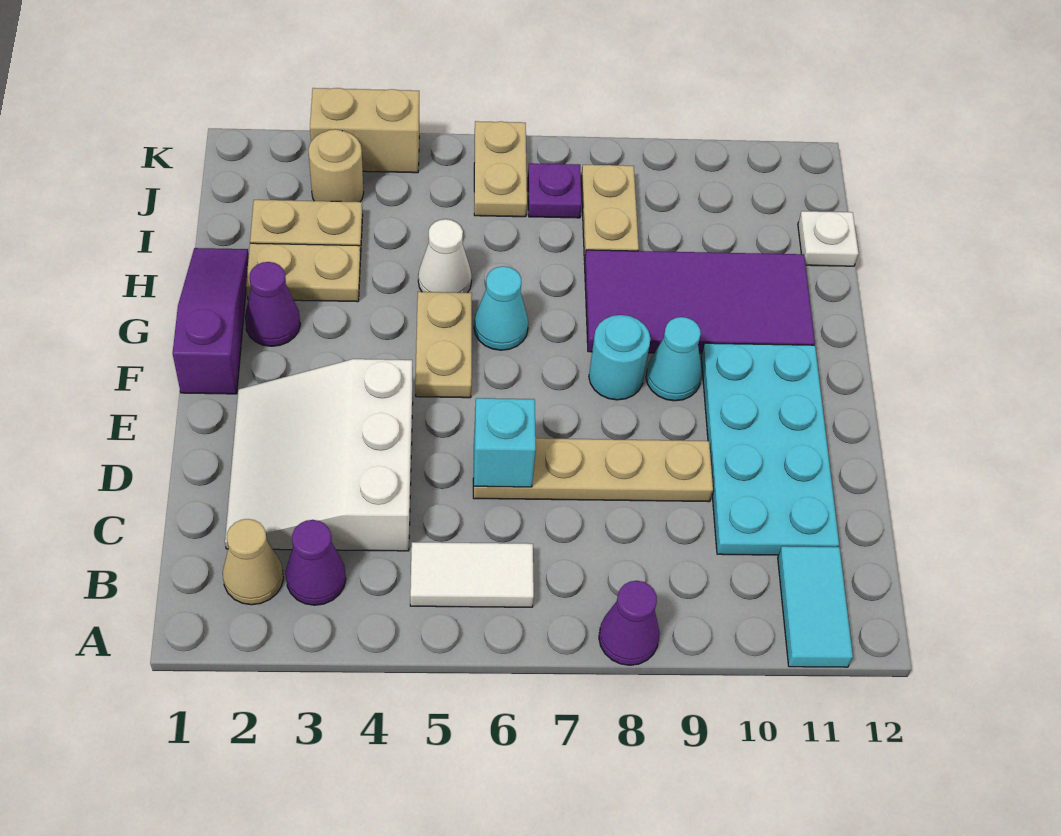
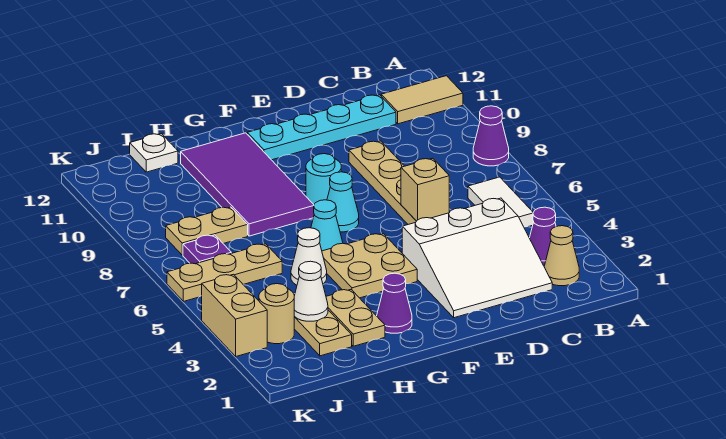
cyan 1x2 tile [778,546,853,667] -> tan 1x2 tile [381,76,463,124]
cyan 2x4 plate [701,343,839,555] -> cyan 1x4 plate [247,95,396,160]
cyan 1x1 brick [474,398,536,487] -> tan 1x1 brick [401,158,449,221]
purple 1x3 slope [173,248,249,394] -> none
tan 1x2 plate [415,292,472,398] -> tan 2x2 plate [322,234,417,298]
cyan 1x1 cone [646,317,702,401] -> cyan 1x1 cone moved to [327,172,359,232]
none -> white 1x1 cone [294,261,328,321]
tan 1x2 plate [474,121,527,217] -> tan 1x3 plate [167,244,282,301]

